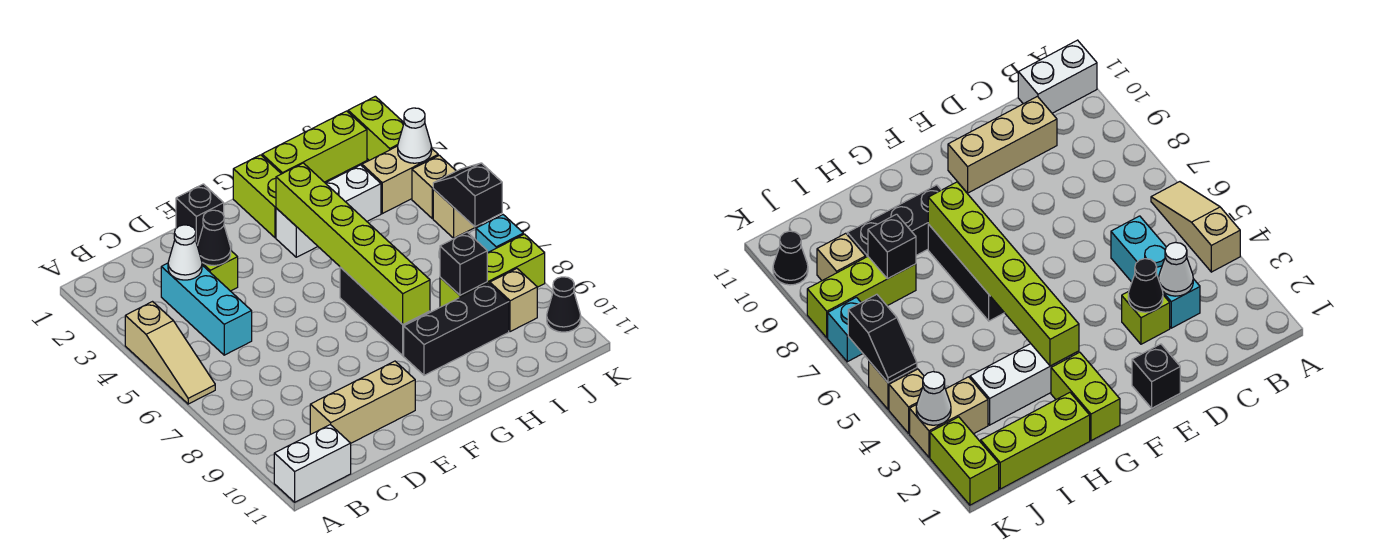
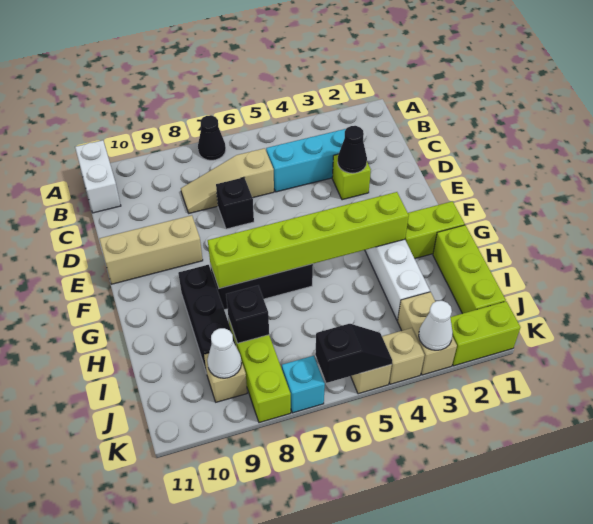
tan 1x3 slope [125,302,215,404] -> tan 1x3 slope moved to [181,148,274,213]
white 1x1 cone [168,225,202,280] -> white 1x1 cone moved to [207,328,242,378]
tan 1x3 brick [310,361,415,443] -> tan 1x3 brick turned to [100,215,203,284]
black 1x1 brick [176,184,224,246] -> black 1x1 brick moved to [216,177,254,229]
black 1x1 cone [547,277,581,332] -> black 1x1 cone moved to [198,115,226,160]

